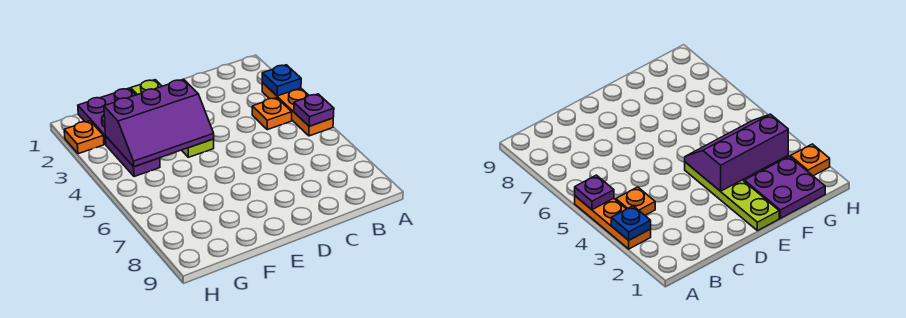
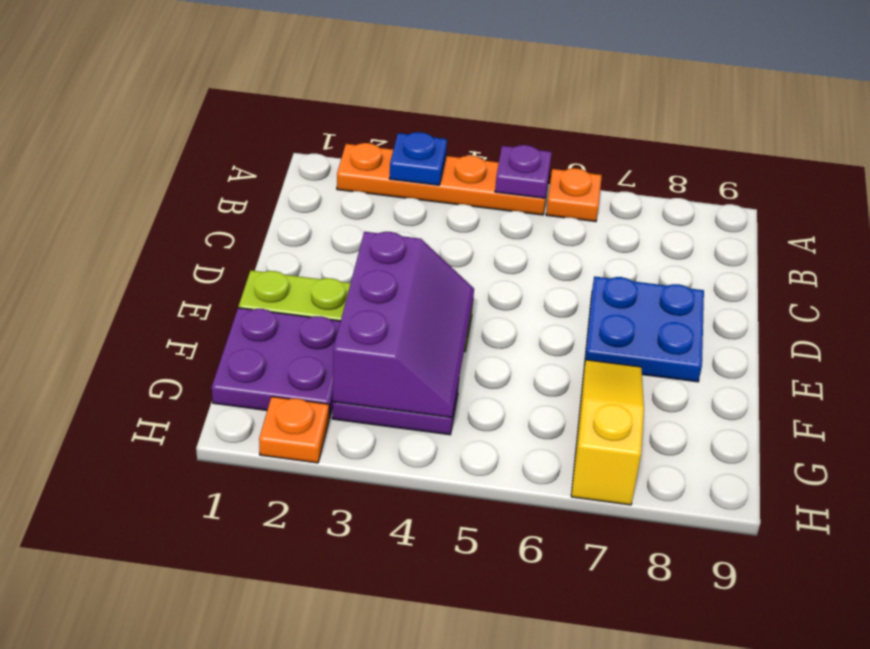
orange 1x3 plate [262,83,333,136] -> orange 1x4 plate [337,143,549,215]
orange 1x1 plate [252,98,292,130] -> orange 1x1 plate moved to [546,168,602,222]
none -> blue 2x2 plate [585,276,704,382]
none -> yellow 1x3 slope [571,360,644,505]

